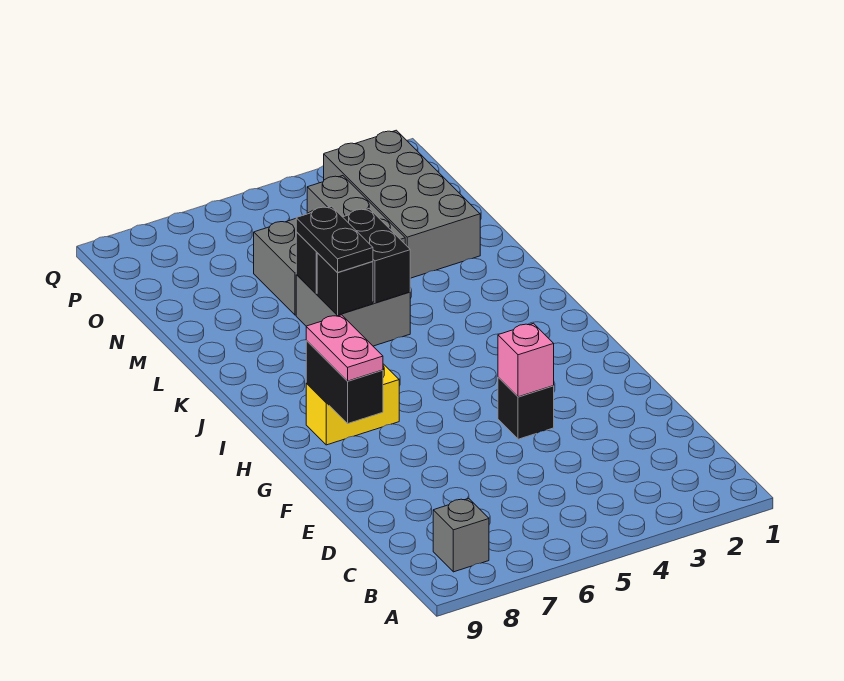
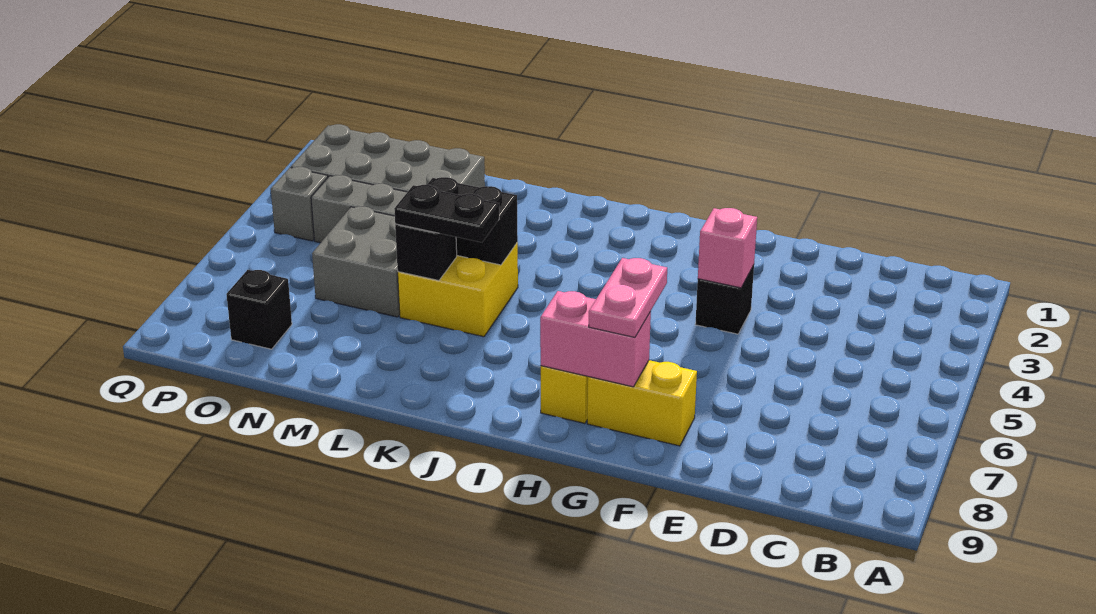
grey 1x1 brick [433,498,489,572] -> grey 1x1 brick moved to [271,167,328,241]
none -> yellow 1x2 brick [587,360,697,446]
black 1x2 brick [306,341,383,423] -> pink 1x2 brick [540,291,651,387]
pink 1x2 plate [306,315,383,381] -> pink 1x2 plate turned to [589,258,667,337]
grey 2x2 brick [296,275,410,346] -> yellow 2x2 brick [398,243,518,337]
black 1x1 brick [317,253,373,315] -> black 1x1 brick moved to [226,270,292,349]

